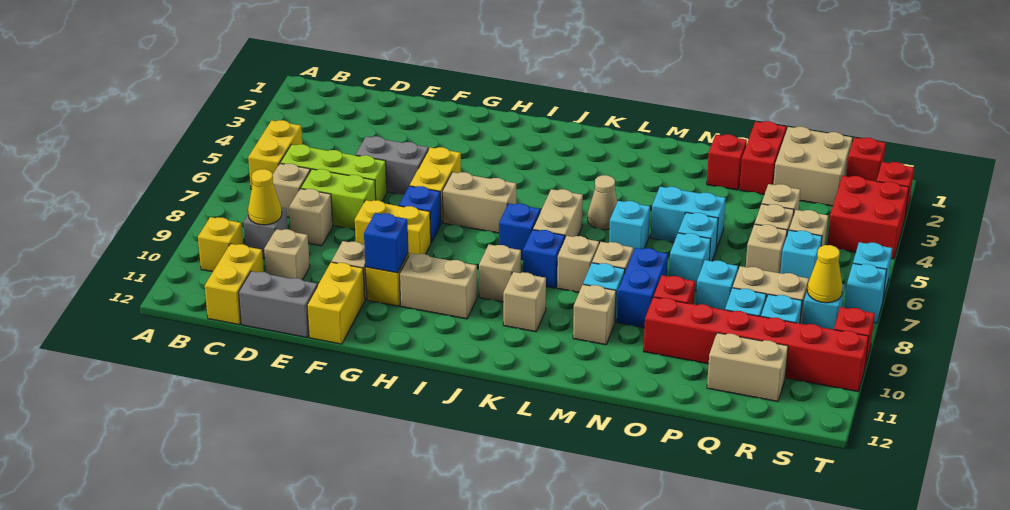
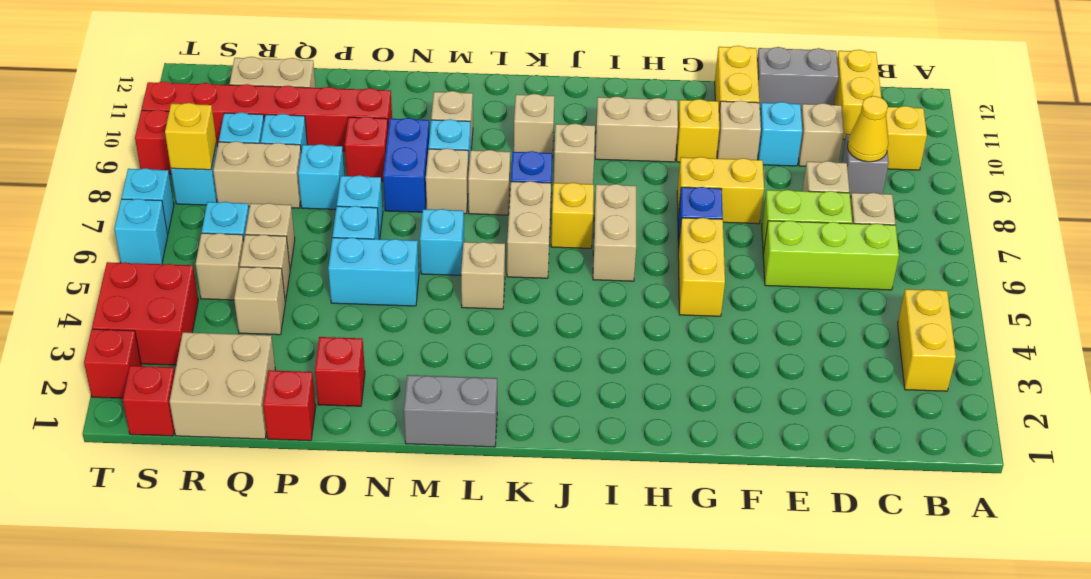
yellow 1x2 brick [248,120,302,189] -> yellow 1x2 brick moved to [898,289,956,391]
grey 1x2 brick [356,136,428,195] -> grey 1x2 brick moved to [404,375,497,447]
none -> cyan 1x1 brick [758,102,802,166]
blue 1x1 brick [364,213,408,273] -> none
tan 1x2 brick [442,172,516,233] -> tan 1x2 brick turned to [593,184,636,281]
blue 1x1 brick [499,203,540,260] -> yellow 1x1 brick [551,183,594,248]
tan 1x1 cone [588,175,617,230] -> tan 1x1 brick [461,242,505,309]
red 1x2 brick [740,121,786,194] -> red 1x1 brick [263,370,316,441]
yellow 1x1 cone [807,245,843,303] -> yellow 1x1 brick [165,103,216,170]

